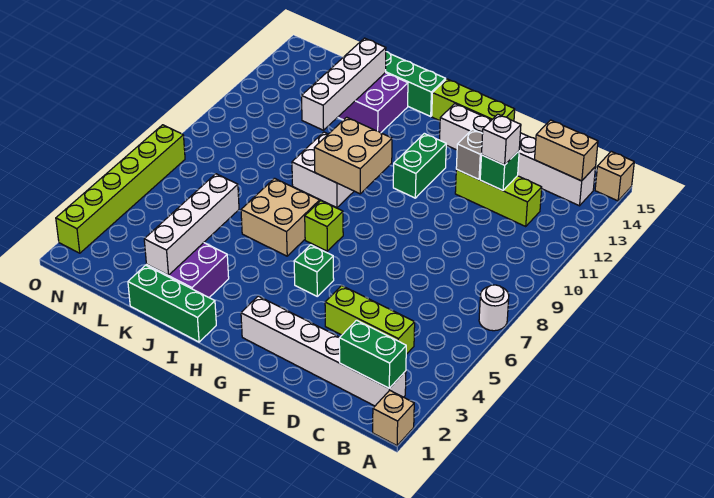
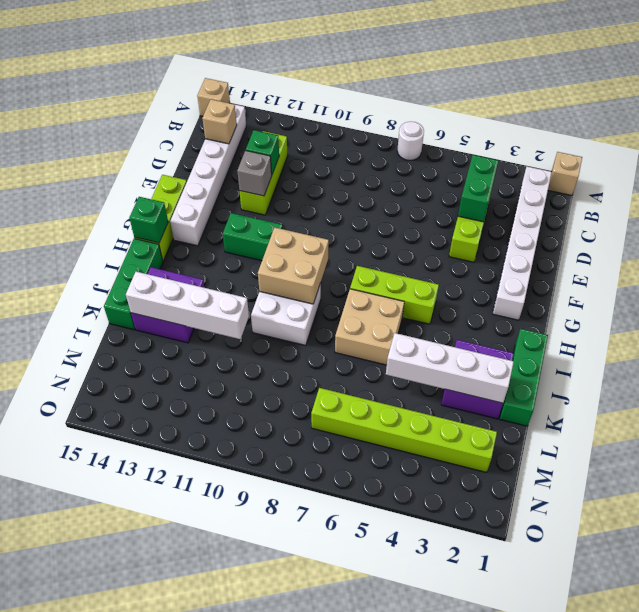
green 1x2 brick [339,320,406,388] -> green 1x2 brick moved to [458,155,498,222]
tan 1x2 brick [534,120,598,181] -> tan 1x1 brick [202,99,237,144]
white 1x1 brick [482,114,521,165] -> none
green 1x1 brick [294,245,334,296] -> green 1x1 brick moved to [129,197,168,243]
lime 1x1 brick [305,201,343,251] -> lime 1x3 brick [350,266,439,324]
lime 1x6 brick [56,125,185,253] -> lime 1x6 brick moved to [311,388,497,472]

